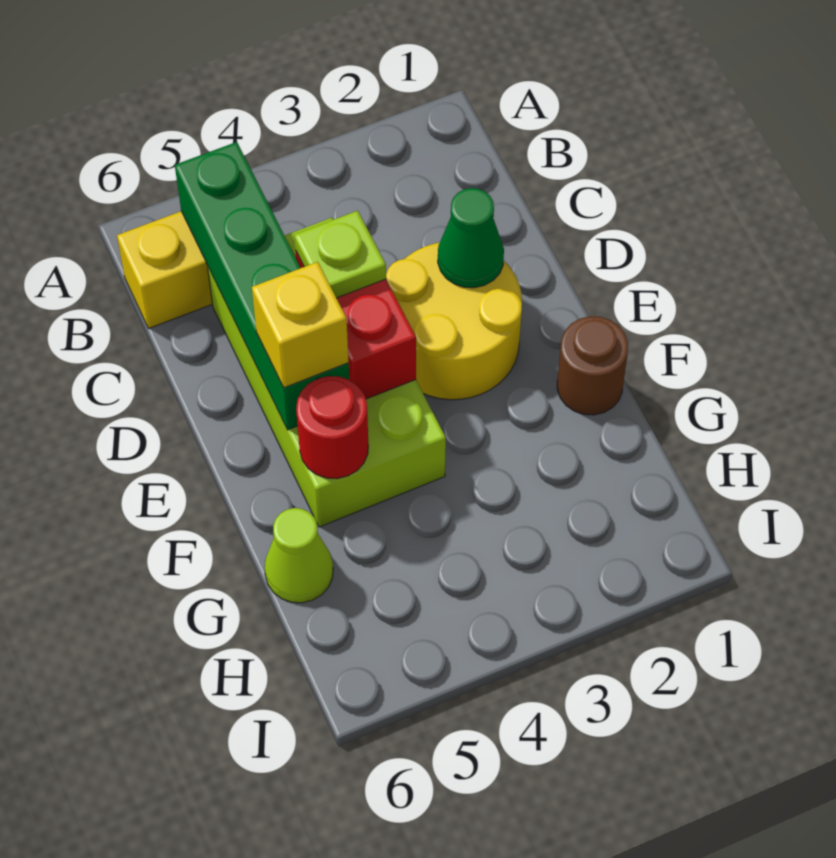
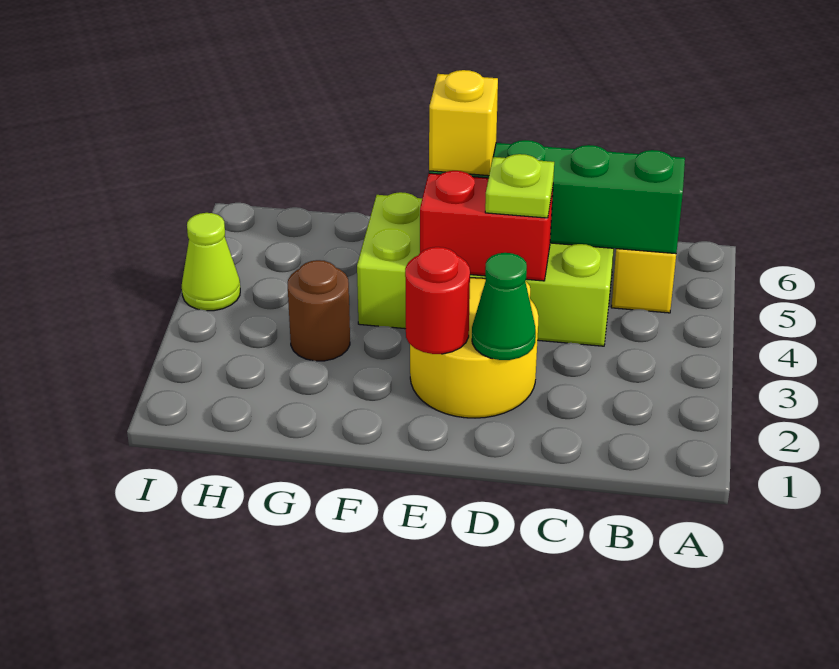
brown 1x1 round brick [557,316,628,415] -> brown 1x1 round brick moved to [288,260,350,361]
red 1x1 round brick [296,376,368,479] -> red 1x1 round brick moved to [405,247,470,354]
lime 1x1 cone [265,508,333,603] -> lime 1x1 cone moved to [182,213,240,311]

